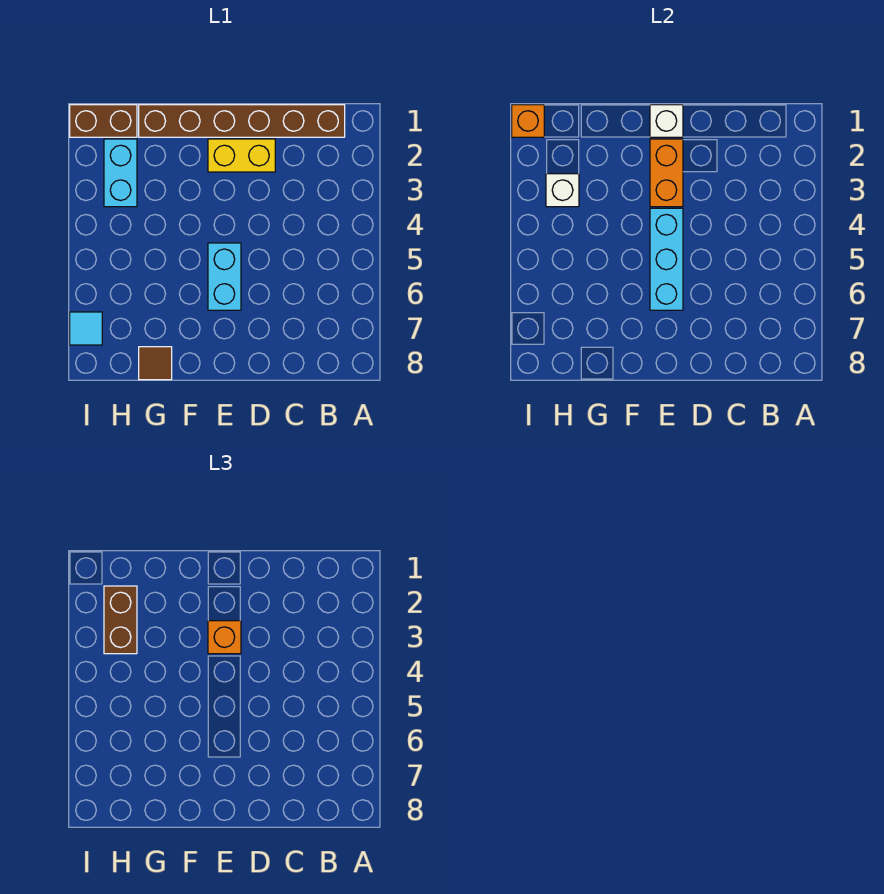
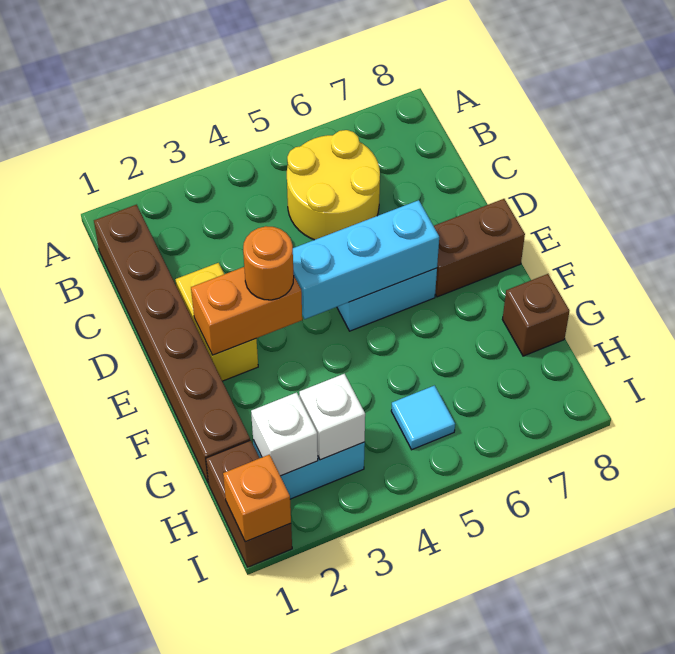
none -> yellow 2x2 round brick [287,130,380,240]
white 1x1 brick [650,105,683,137] -> white 1x1 brick moved to [251,392,318,476]
orange 1x1 brick [208,621,241,654] -> orange 1x1 round brick [243,226,294,300]
brown 1x1 tile [139,347,172,380] -> brown 1x1 brick [502,274,569,356]
brown 1x2 brick [104,586,137,654] -> brown 1x2 brick moved to [434,199,525,297]
cyan 1x1 tile [70,312,102,345] -> cyan 1x1 tile moved to [391,386,455,450]

